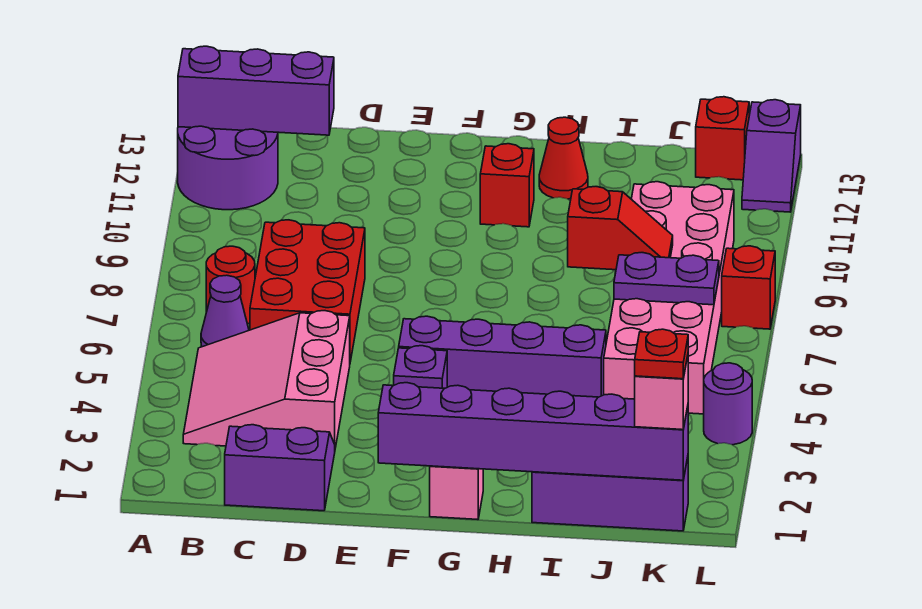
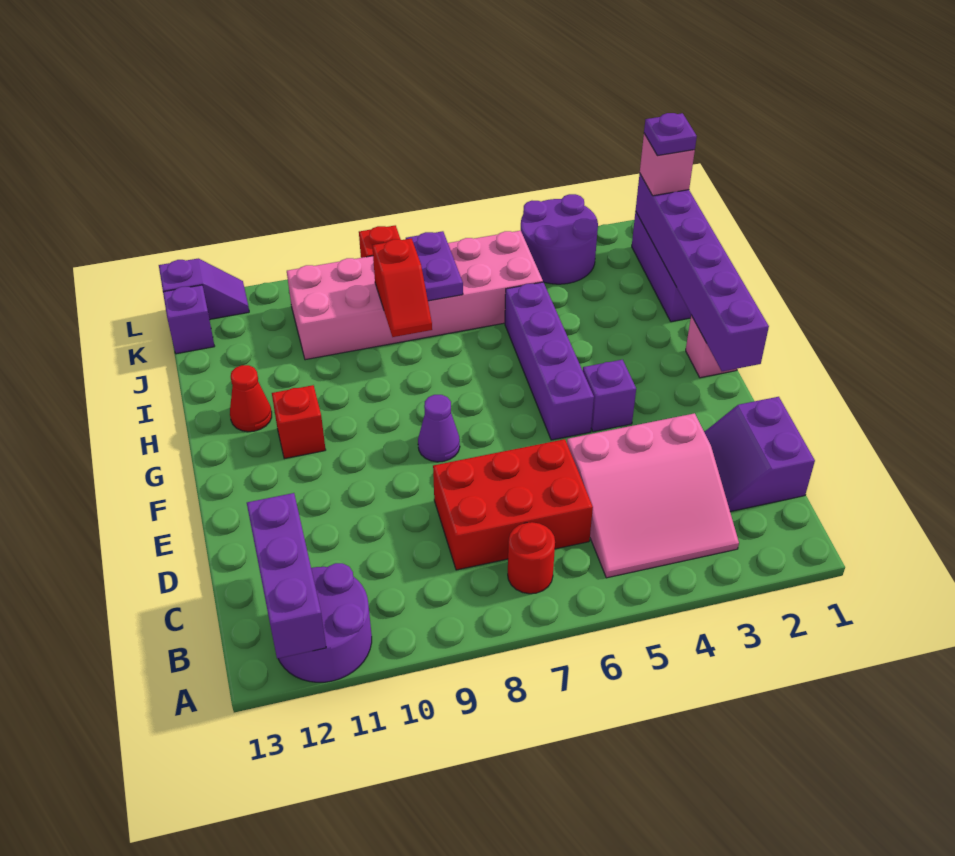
purple 1x1 cone [201,275,249,347] -> purple 1x1 cone moved to [418,395,460,462]
red 1x2 slope [568,187,673,270] -> red 1x2 slope turned to [372,238,432,337]
red 1x1 plate [635,329,688,379] -> purple 1x1 plate [644,113,697,156]
red 1x1 brick [696,97,749,180] -> purple 1x1 brick [163,285,215,354]
purple 1x1 round brick [704,363,752,445] -> purple 2x2 round brick [521,194,598,284]

